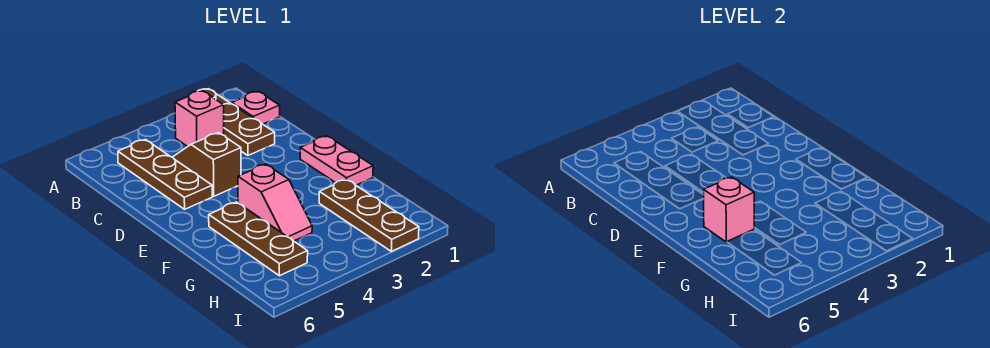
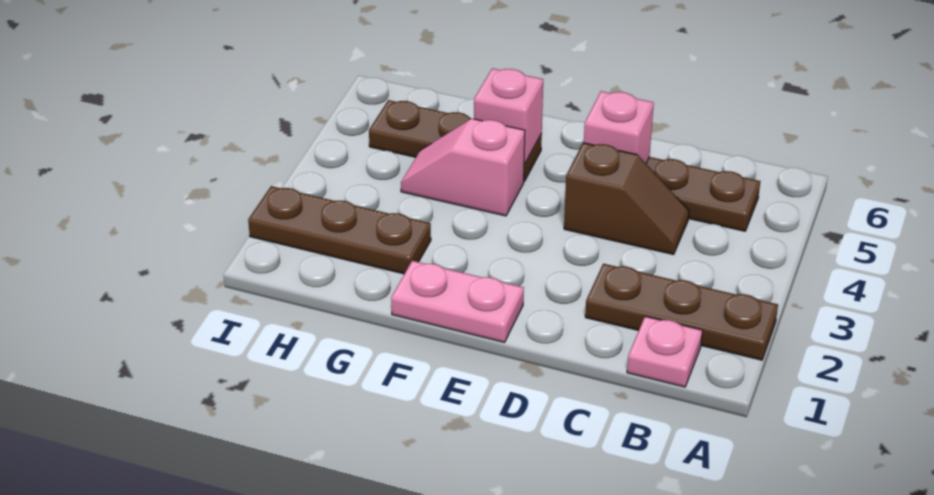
pink 1x1 brick [175,91,224,147] -> pink 1x1 brick moved to [584,91,654,163]

